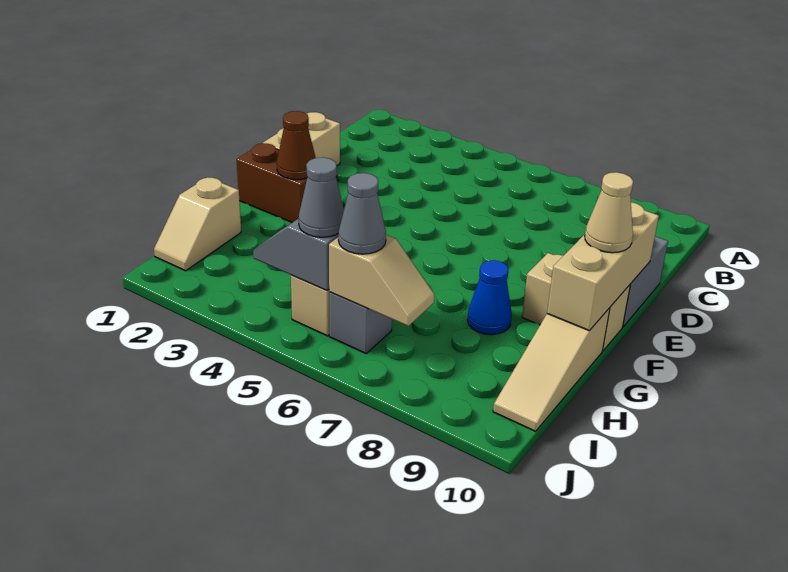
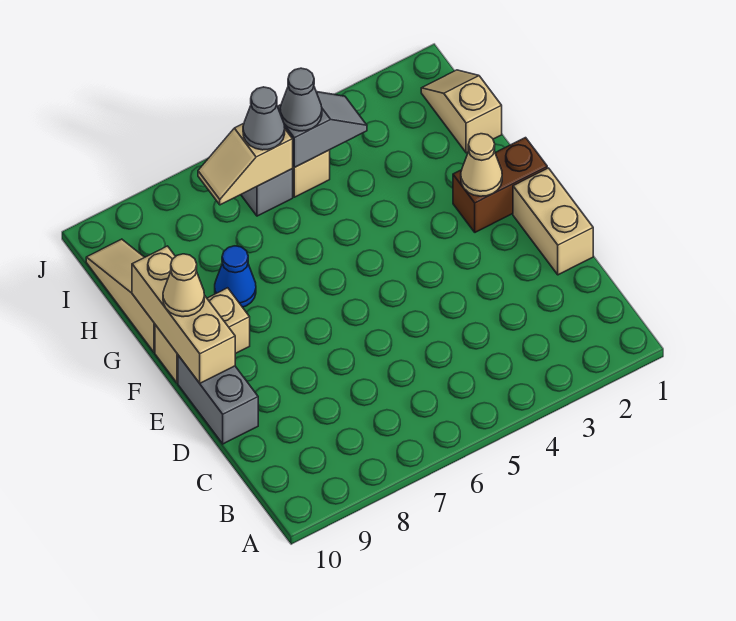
brown 1x1 cone [277,111,316,180] -> tan 1x1 cone [461,134,502,196]

